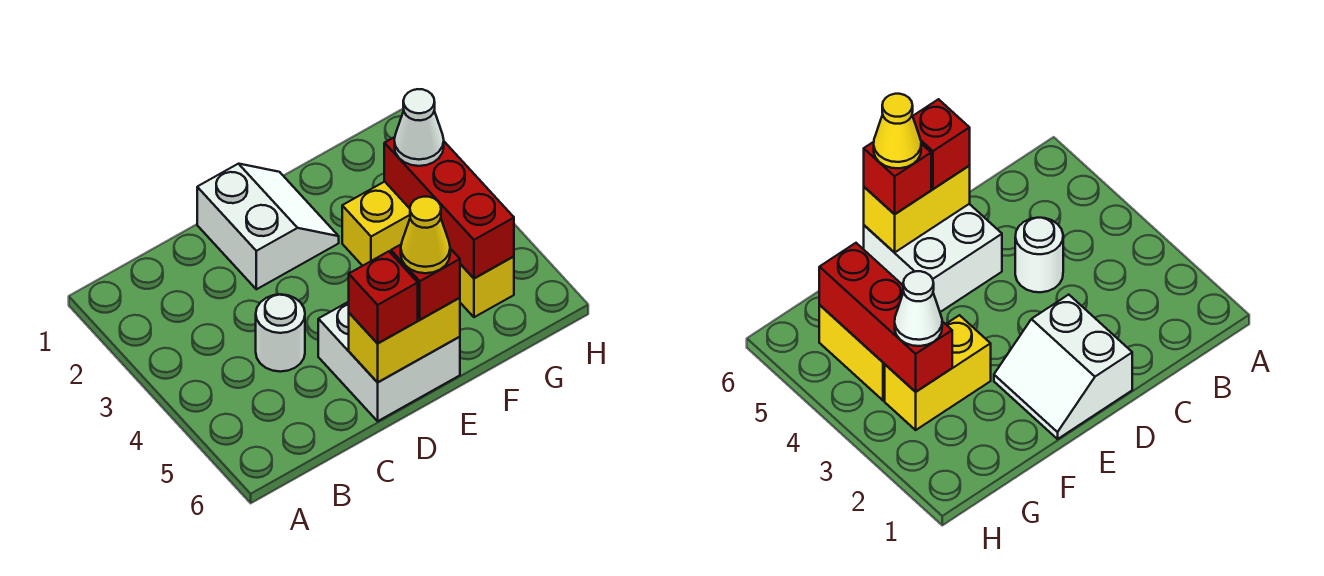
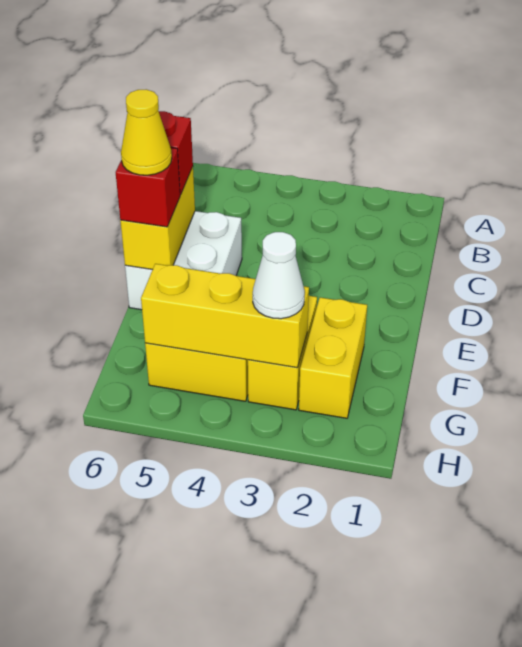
white 1x1 round brick [256,294,305,372] -> none
white 2x2 slope [197,164,339,289] -> none
none -> yellow 1x2 brick [299,297,367,418]
red 1x3 brick [384,137,514,278] -> yellow 1x3 brick [141,264,309,368]

